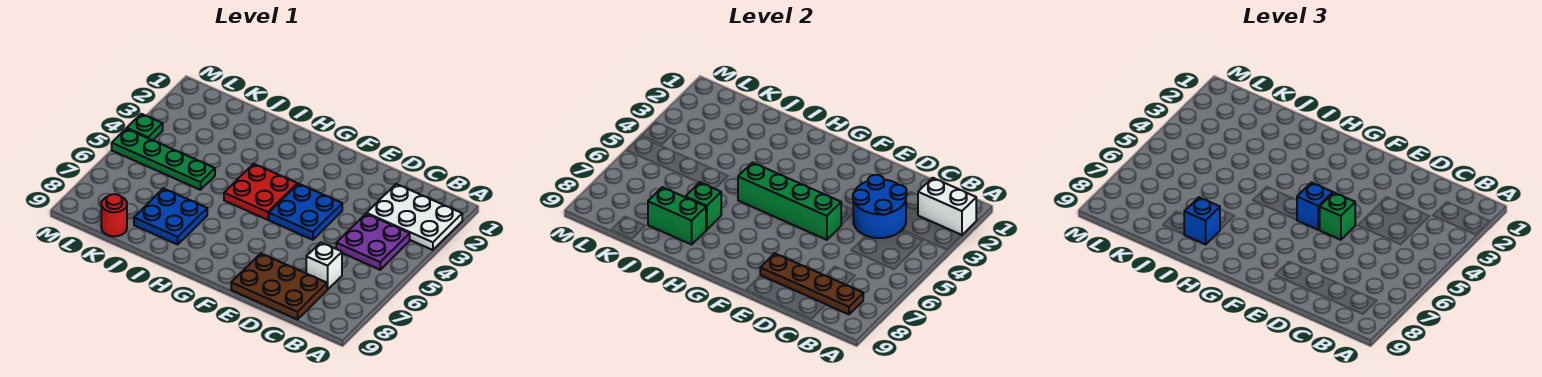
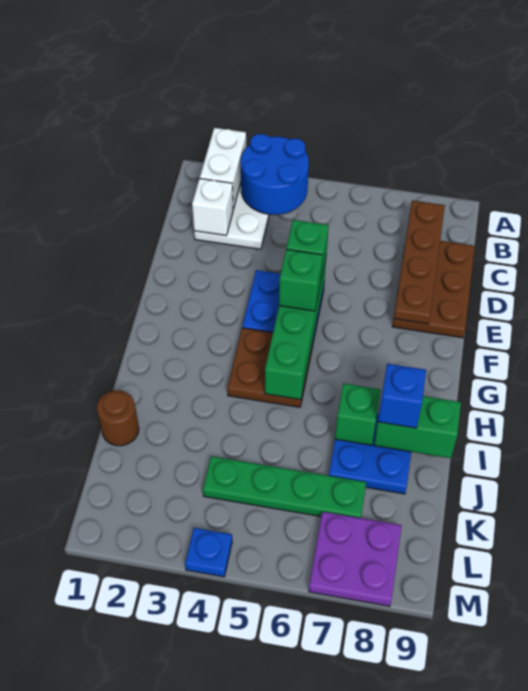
purple 2x2 plate [336,214,410,270] -> purple 2x2 plate moved to [309,512,402,606]
blue 2x2 round brick [853,175,907,238] -> blue 2x2 round brick moved to [241,134,309,215]
white 1x1 brick [306,242,342,290] -> white 1x1 brick moved to [192,178,233,236]
blue 1x1 brick [1297,182,1333,230] -> green 1x1 brick [279,249,323,311]
red 2x2 plate [224,164,297,220] -> brown 2x2 plate [227,328,313,407]
green 1x2 brick [648,187,706,245] -> green 1x2 brick turned to [374,396,461,458]
none -> brown 1x1 round brick [97,390,139,446]
green 1x4 plate [112,129,215,190] -> green 1x4 plate turned to [203,456,366,518]
red 1x1 round brick [101,194,127,236] -> none
green 1x1 plate [127,114,163,140] -> blue 1x1 plate [185,528,232,577]

